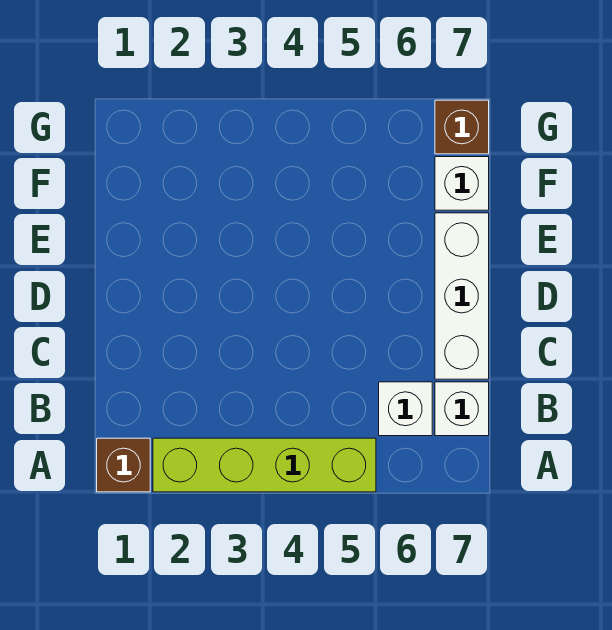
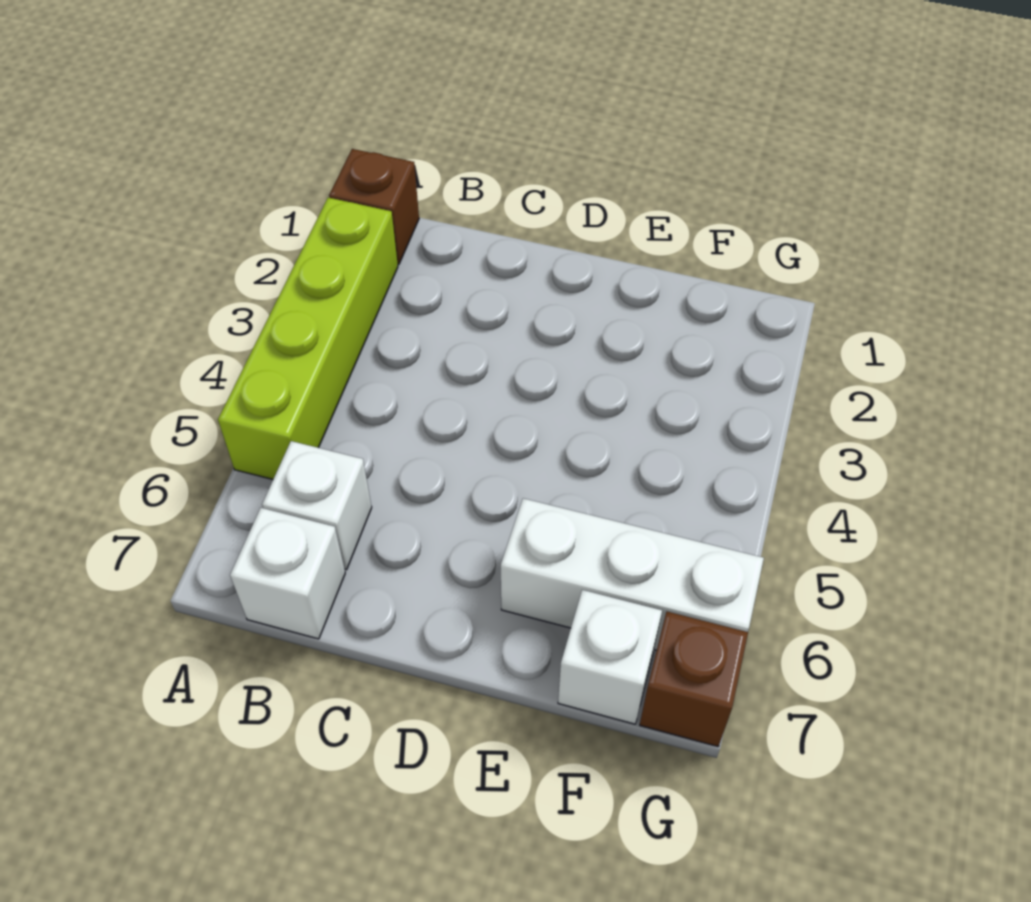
white 1x3 brick [435,213,489,379] -> white 1x3 brick moved to [501,498,764,650]

